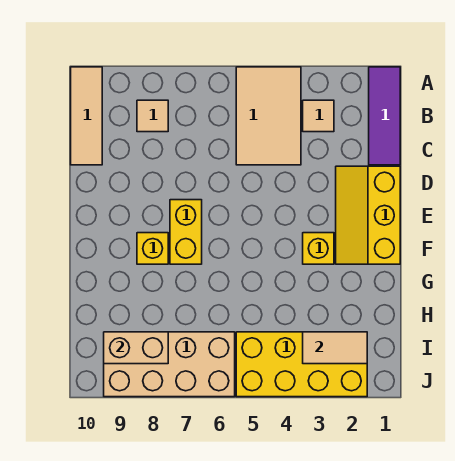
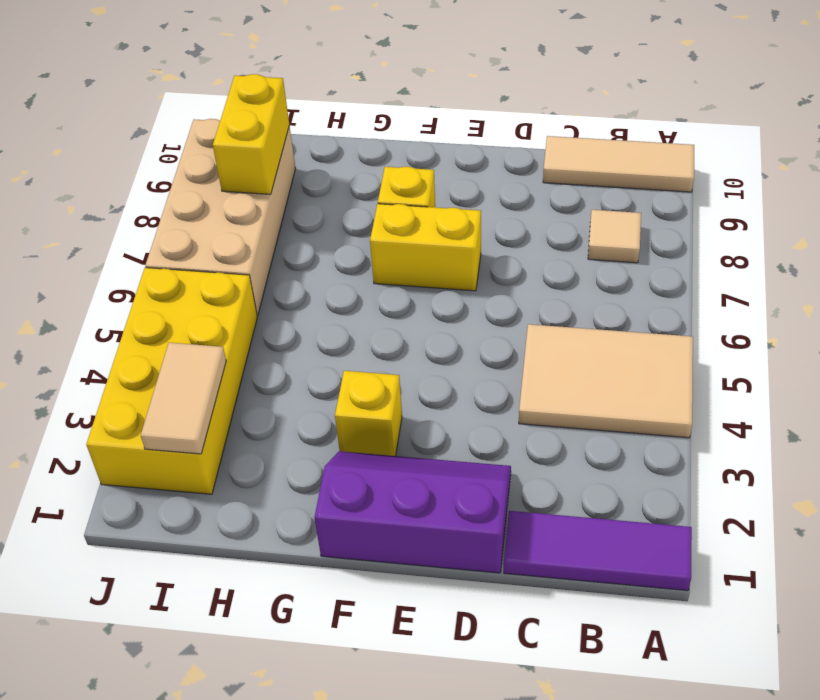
tan 1x1 tile [303,100,334,132] -> none
yellow 2x3 slope [336,166,400,264] -> purple 2x3 slope [314,451,511,573]
tan 1x2 brick [104,332,168,364] -> yellow 1x2 brick [213,74,289,194]

